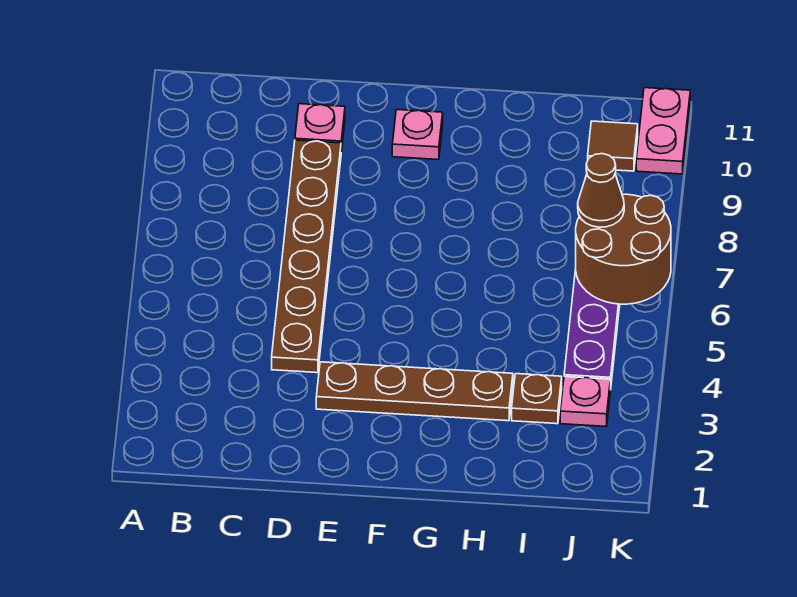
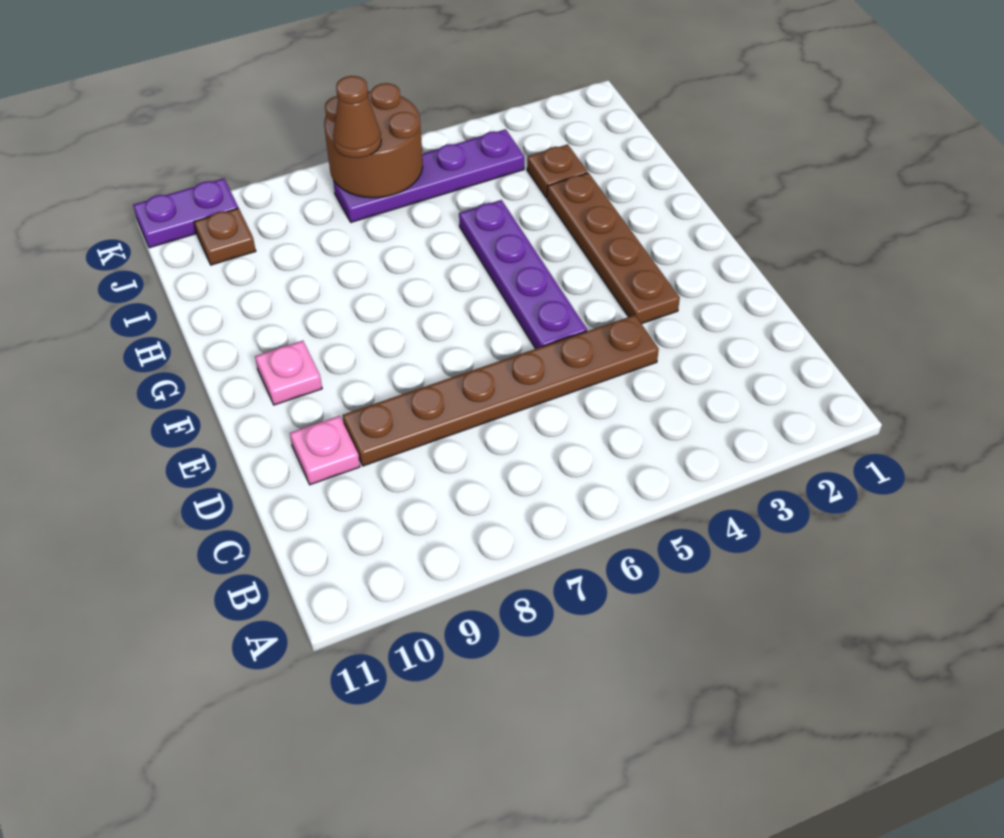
none -> purple 1x4 plate [459,200,587,349]
pink 1x1 plate [560,376,610,426] -> none
brown 1x1 tile [588,121,638,171] -> brown 1x1 plate [194,208,256,265]
pink 1x2 plate [636,88,690,174] -> purple 1x2 plate [133,178,238,248]

